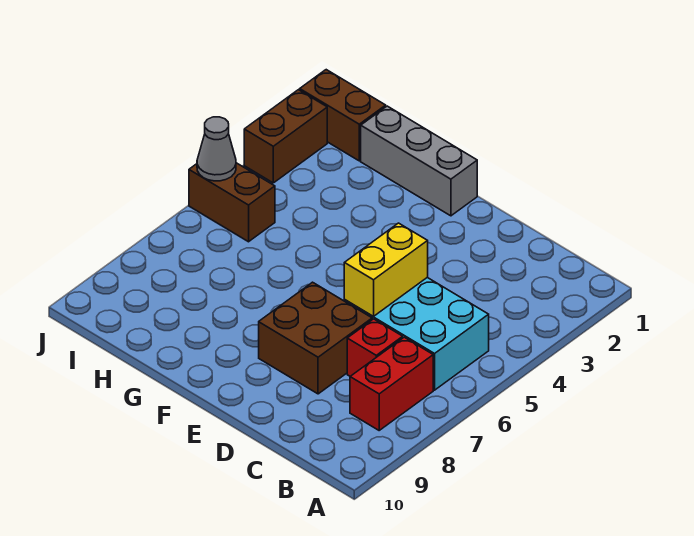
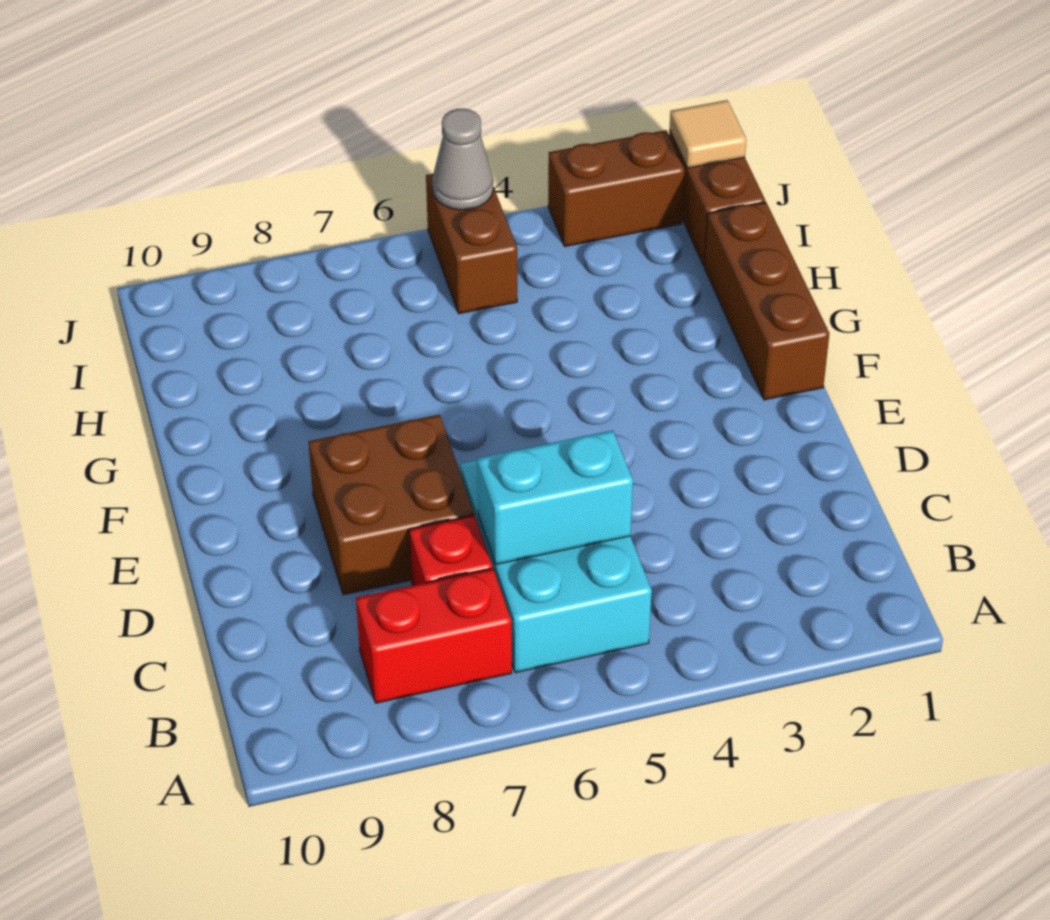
none -> cyan 1x2 brick [477,430,633,564]
yellow 1x2 brick [344,223,428,316] -> none
grey 1x3 brick [361,106,477,216] -> brown 1x3 brick [704,202,829,400]
none -> tan 1x1 tile [669,100,746,168]

